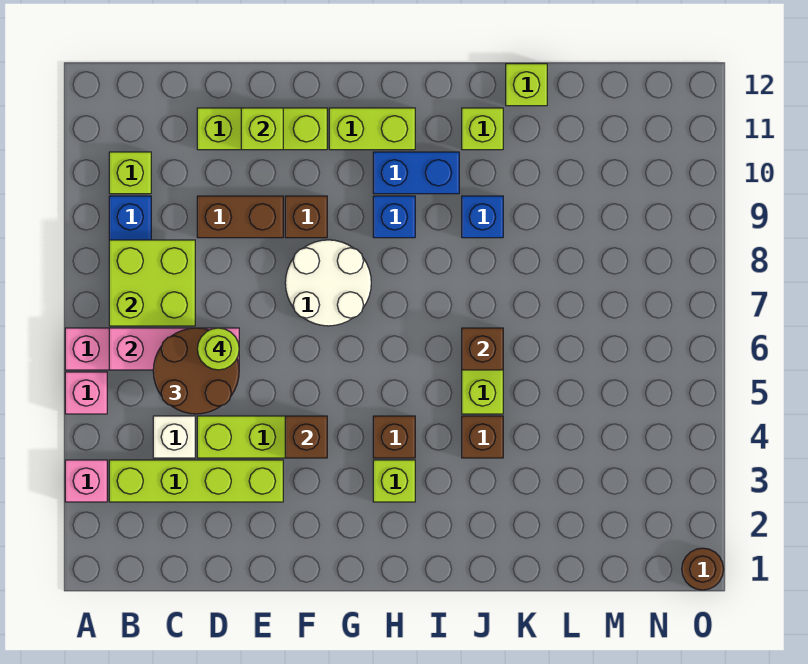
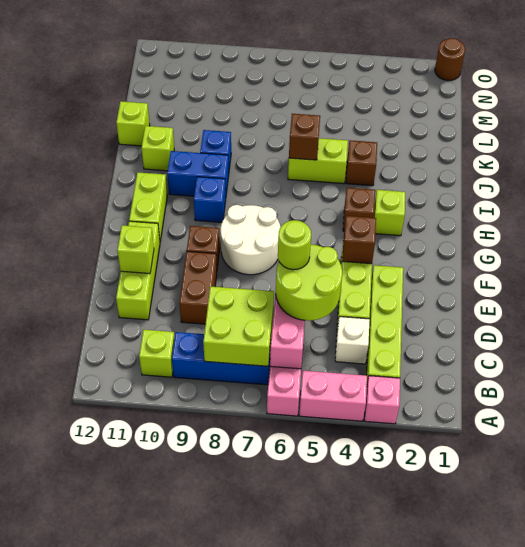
pink 1x1 brick [65,372,107,414] -> pink 1x2 brick [299,371,367,421]
brown 2x2 round brick [153,328,239,414] -> lime 2x2 round brick [276,244,342,321]
blue 1x2 brick [373,152,459,194] -> blue 1x2 brick turned to [167,151,229,196]

